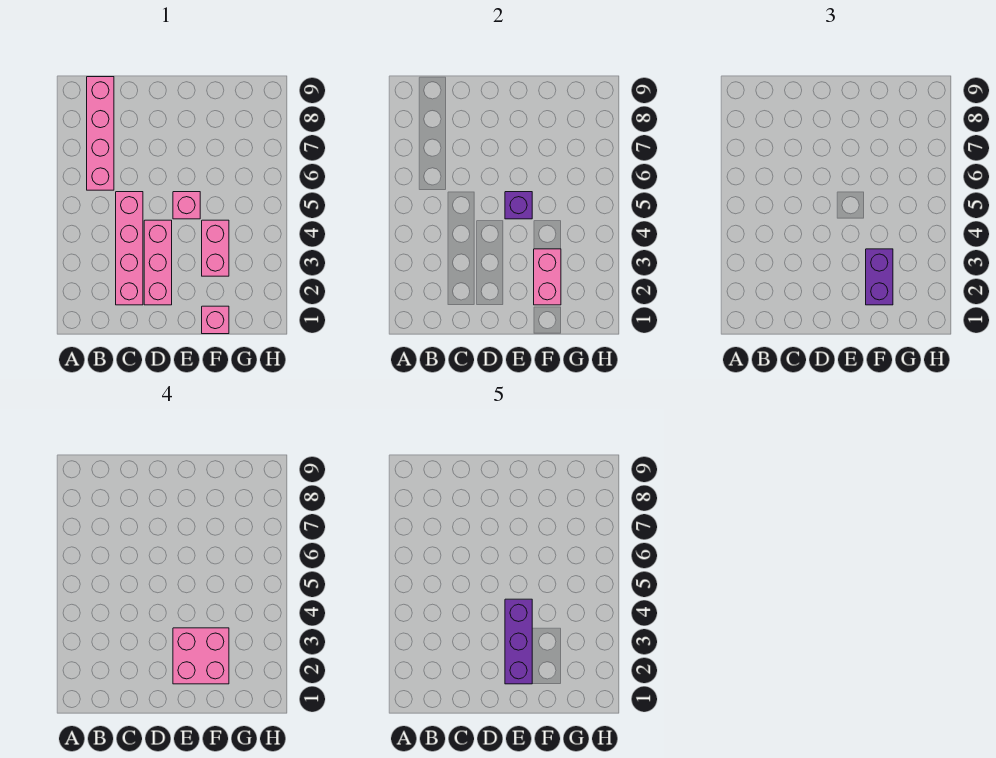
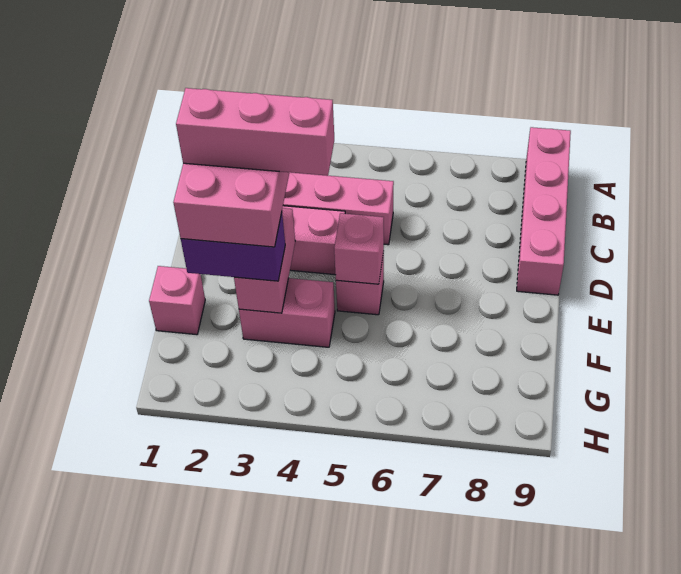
pink 1x4 brick [87,77,114,190] -> pink 1x4 brick turned to [517,127,571,295]
purple 1x3 brick [505,599,532,684] -> pink 1x3 brick [176,88,334,176]
purple 1x1 brick [505,192,532,219] -> pink 1x1 brick [334,213,384,284]
pink 1x2 brick [534,249,561,305] -> pink 1x2 brick turned to [234,208,295,313]

